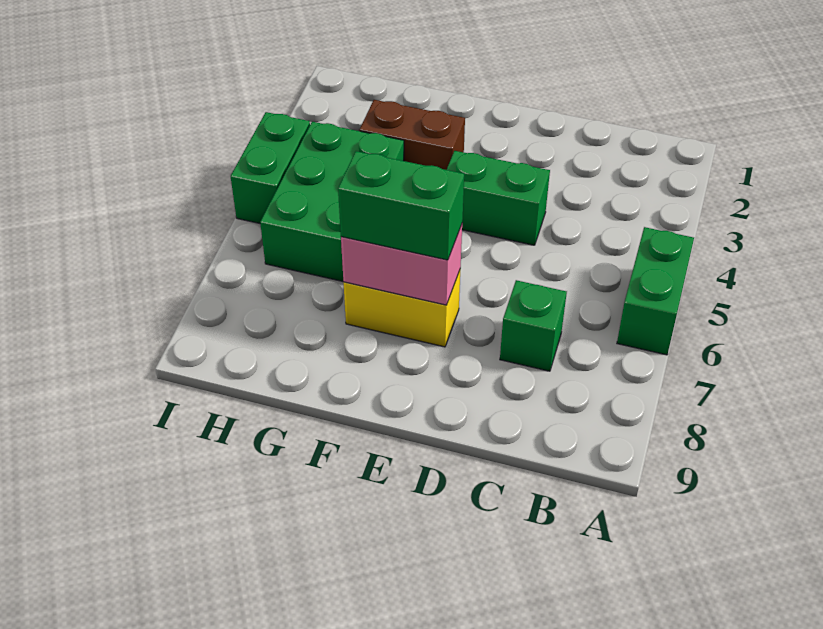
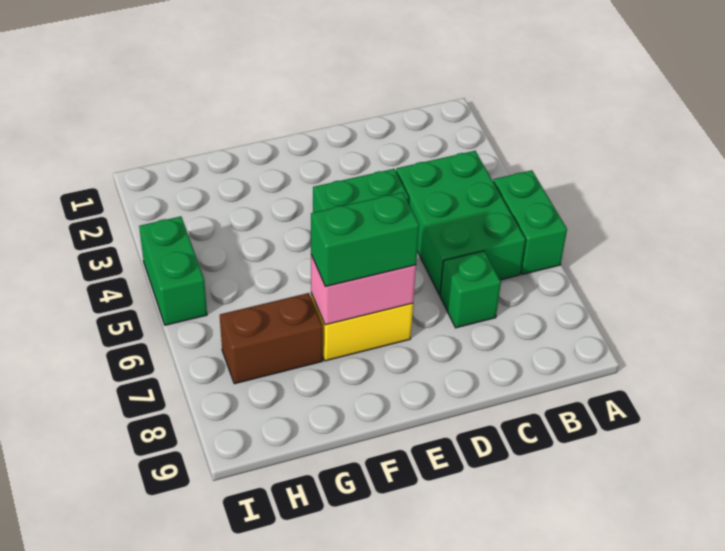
brown 1x2 brick [359,100,465,170] -> brown 1x2 brick moved to [220,293,323,384]
green 2x3 brick [260,122,404,281] -> green 2x3 brick moved to [396,151,525,295]

